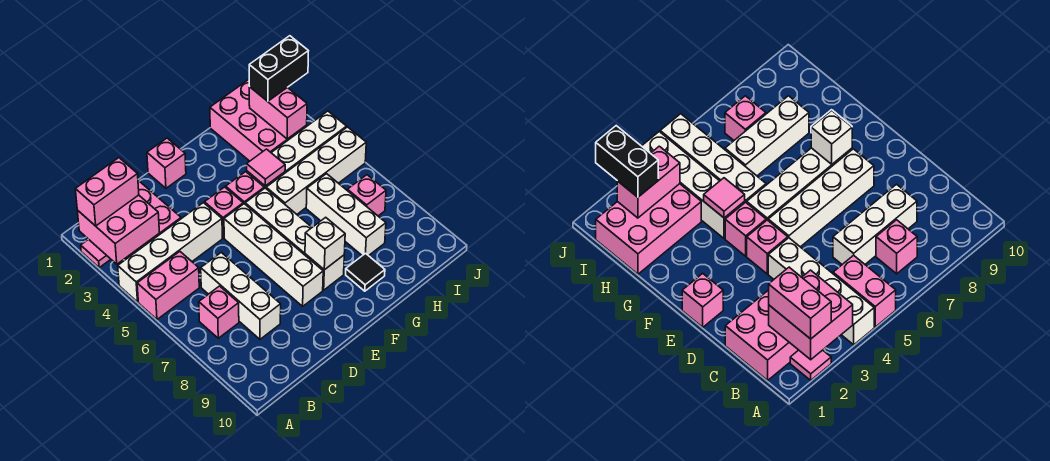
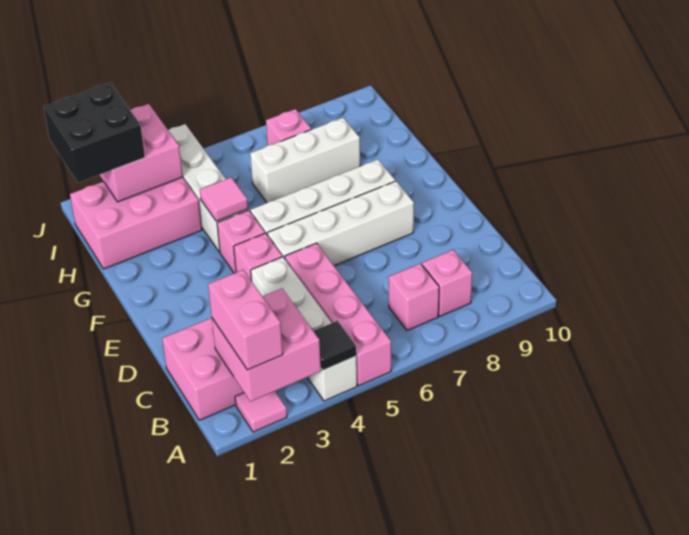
pink 1x2 brick [137,252,199,319] -> pink 1x4 brick [285,243,391,386]
white 1x3 brick [201,252,281,339] -> none
pink 1x1 brick [147,138,186,188] -> pink 1x1 brick moved to [422,250,472,316]
white 1x1 brick [305,217,345,270] -> none
white 1x4 brick [266,127,366,214] -> none
black 1x1 tile [346,253,385,291] -> black 1x1 tile moved to [314,321,356,370]
pink 1x2 brick [249,87,307,139] -> pink 2x2 brick [100,104,183,202]
black 1x2 brick [249,36,308,101] -> black 2x2 brick [43,83,145,183]

